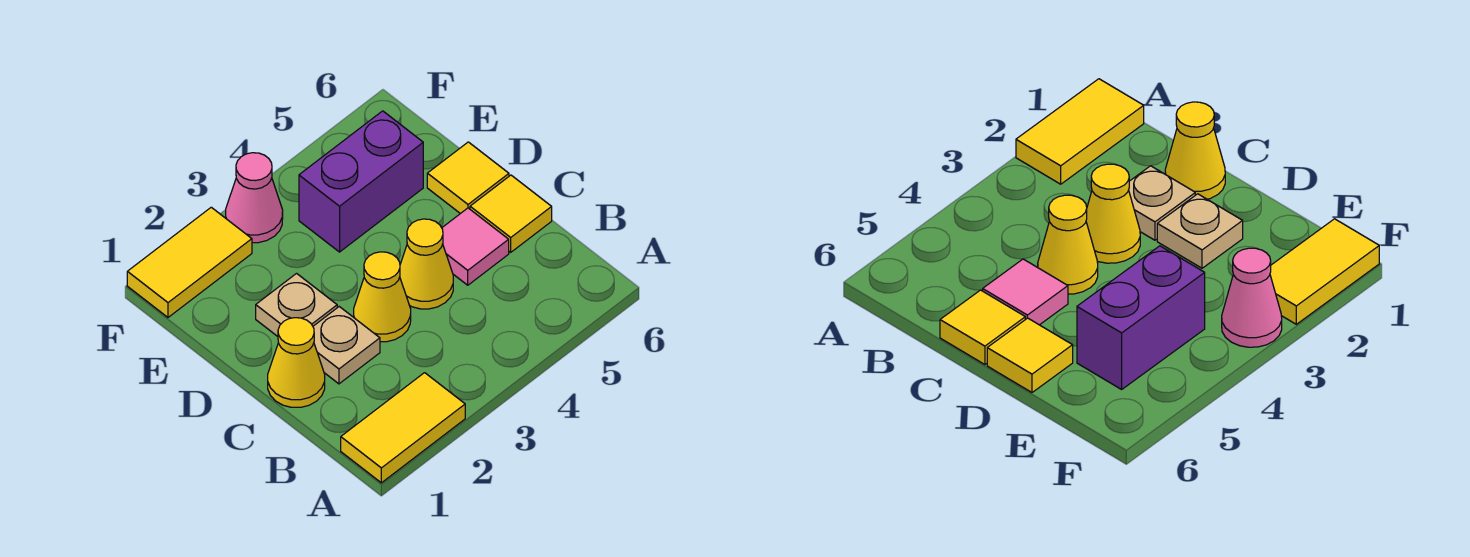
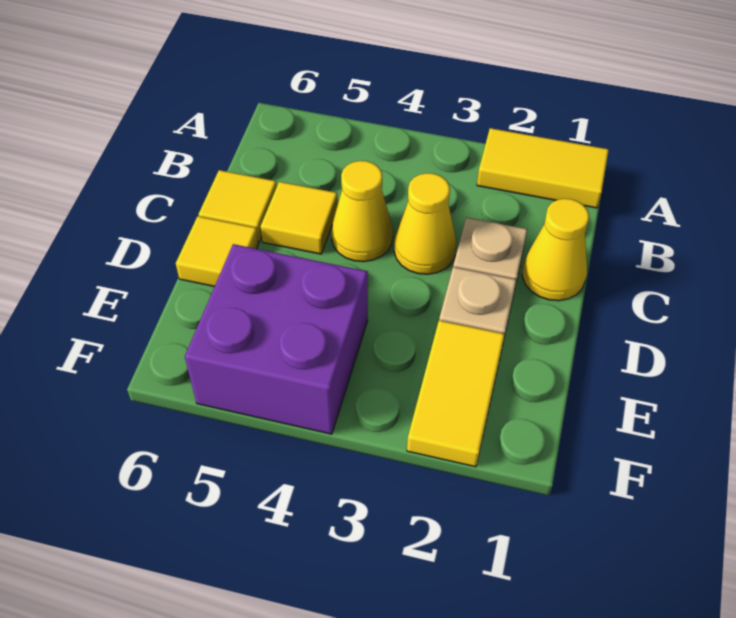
pink 1x1 tile [442,208,509,285] -> yellow 1x1 tile [261,182,338,254]
purple 1x2 brick [299,111,423,252] -> purple 2x2 brick [185,244,368,434]
yellow 1x2 tile [127,207,252,317] -> yellow 1x2 tile turned to [407,320,505,467]
pink 1x1 cone [226,153,283,243] -> none

